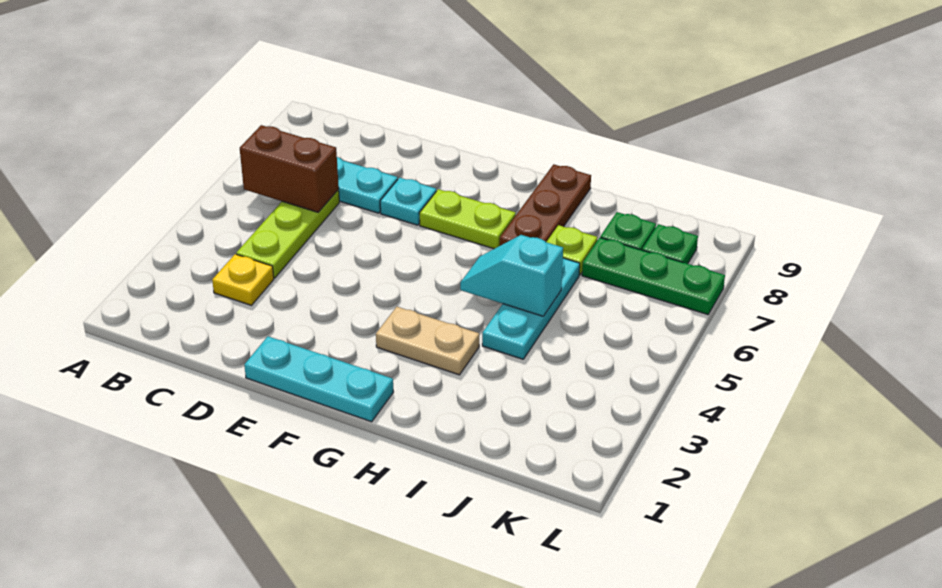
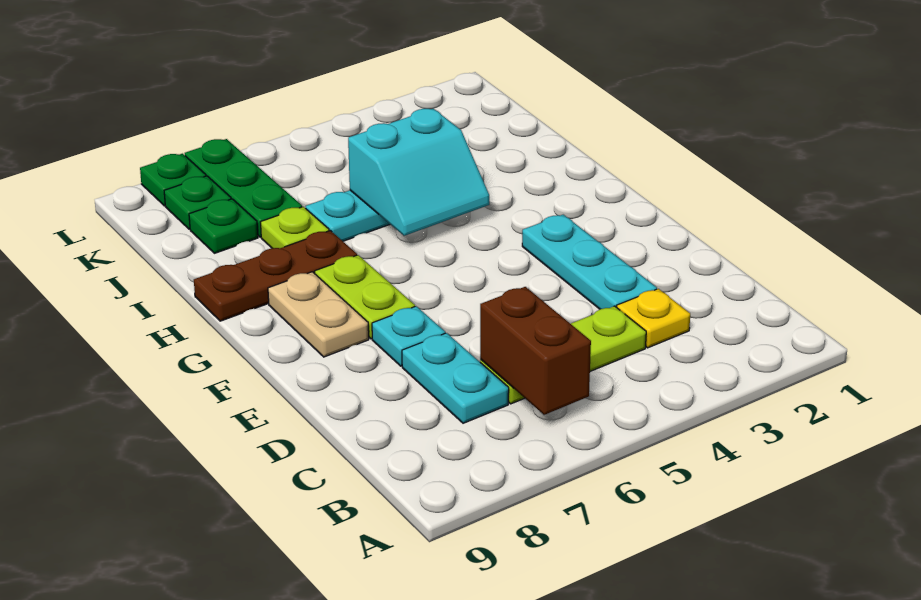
cyan 1x3 plate [244,336,393,422] -> cyan 1x3 plate moved to [522,215,657,309]
tan 1x2 plate [376,307,479,375] -> tan 1x2 plate moved to [268,272,369,357]
cyan 1x2 slope [460,235,563,316] -> cyan 2x2 slope [348,109,489,236]
none -> green 1x1 plate [140,154,206,206]

